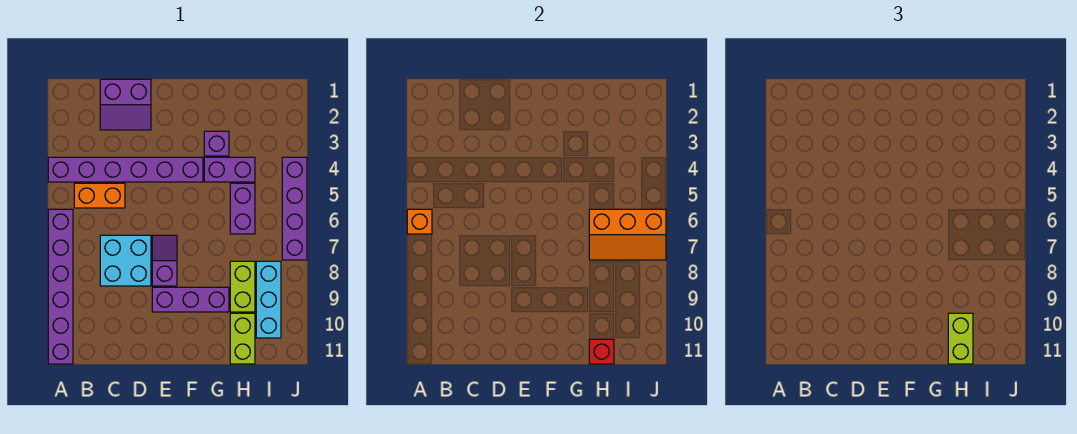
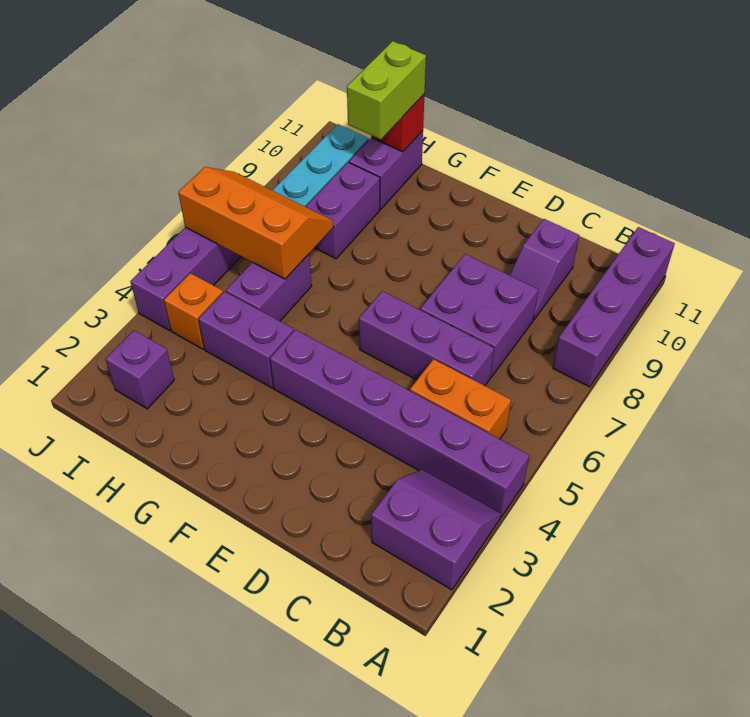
purple 1x6 brick [48,209,73,364] -> purple 1x4 brick [553,227,675,387]
orange 1x1 brick [407,209,432,234] -> orange 1x1 brick moved to [164,273,223,349]
purple 2x2 slope [100,79,151,130] -> purple 2x2 slope moved to [371,470,501,590]
cyan 2x2 brick [100,235,151,286] -> purple 2x2 brick [420,254,538,377]
purple 1x2 slope [152,235,177,286] -> purple 1x2 slope moved to [510,219,579,320]
purple 1x3 brick [152,287,229,312] -> purple 1x3 brick moved to [359,291,494,386]
purple 1x1 brick [204,131,229,156] -> purple 1x1 brick moved to [106,330,174,409]
lime 1x2 brick [230,261,255,312] -> purple 1x2 brick [306,162,380,259]
lime 1x2 brick [230,313,255,364] -> purple 1x2 brick [349,131,423,209]

